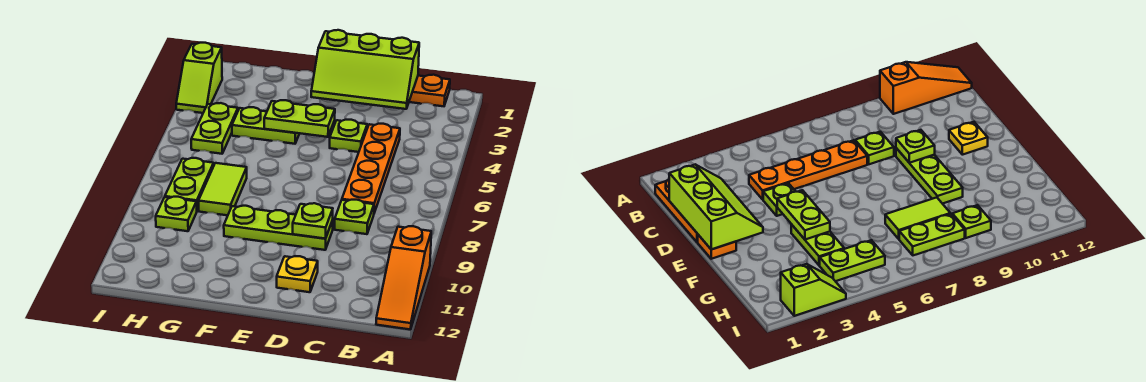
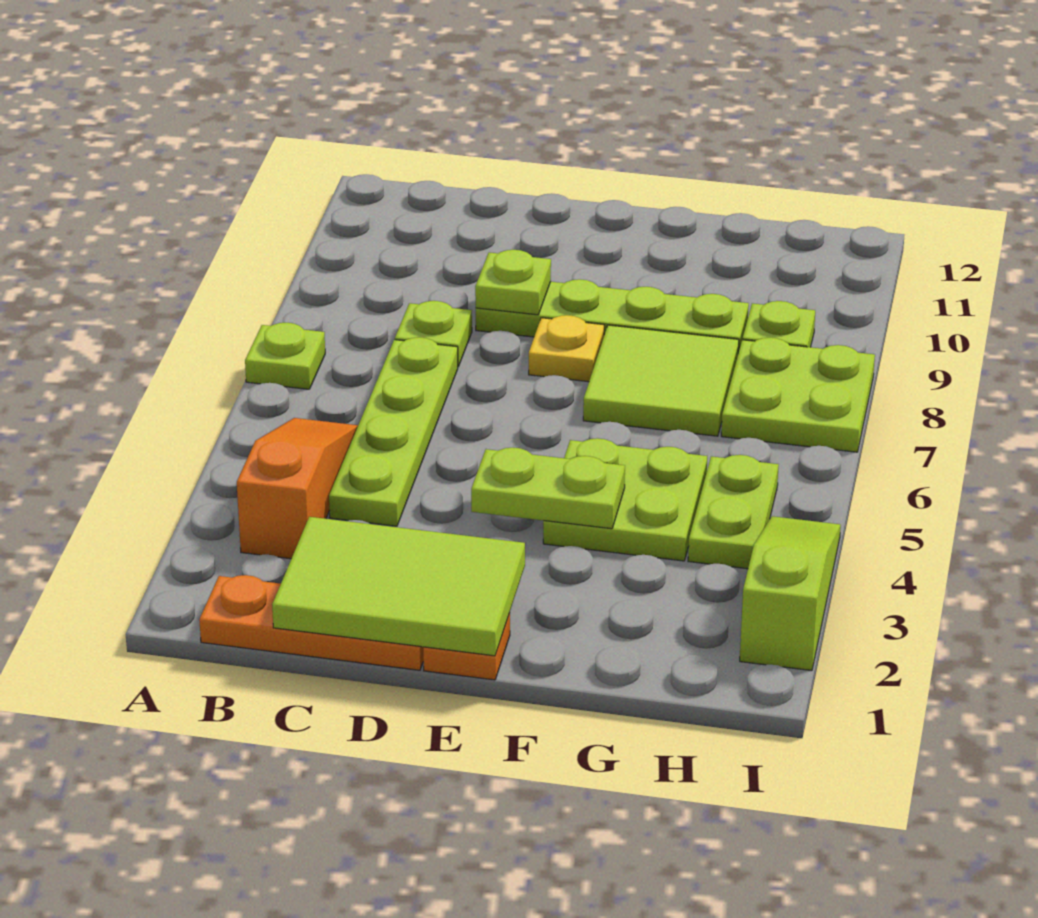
orange 1x3 slope [376,226,431,330] -> orange 1x3 slope moved to [237,418,358,559]
lime 2x3 slope [311,30,419,109] -> lime 2x3 tile [272,517,525,656]
orange 1x4 plate [342,124,400,213] -> lime 1x4 plate [329,337,458,526]
lime 1x1 plate [330,119,367,152] -> lime 1x1 plate moved to [245,322,325,389]
lime 1x3 plate [224,206,333,250] -> lime 1x4 plate [476,279,749,353]
yellow 1x1 plate [277,256,318,292] -> yellow 1x1 plate moved to [529,315,604,382]
lime 1x2 plate [232,107,300,144] -> lime 2x2 plate [543,438,707,561]
lime 1x2 tile [198,163,247,215] -> lime 2x2 tile [583,325,739,436]
lime 1x2 plate [165,158,214,211] -> lime 2x2 plate [721,338,875,452]
lime 1x2 slope [176,43,222,113] -> lime 1x3 slope [740,516,841,671]

